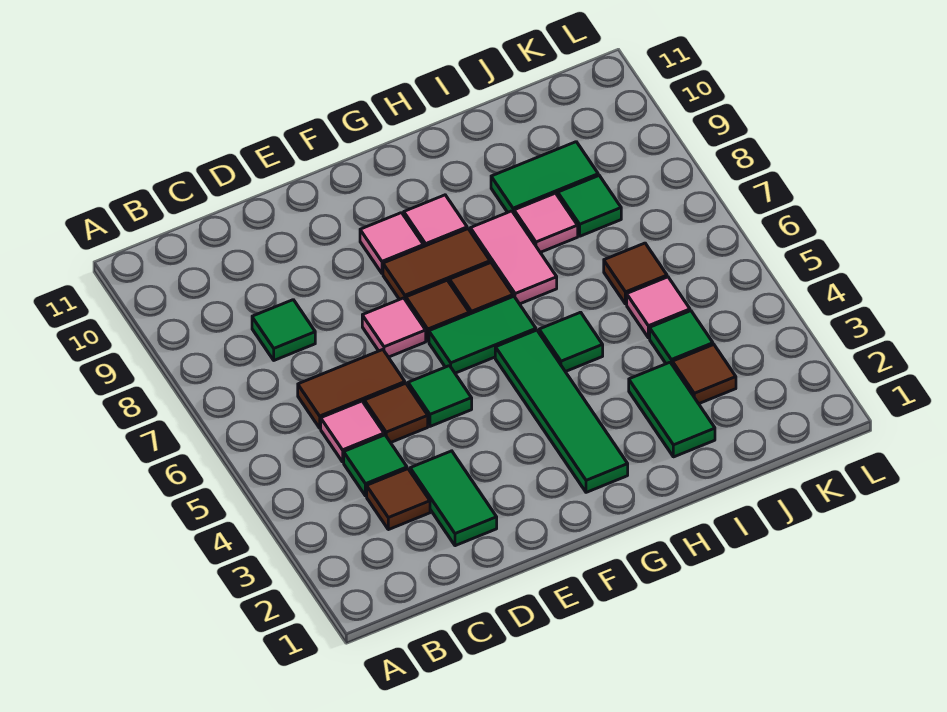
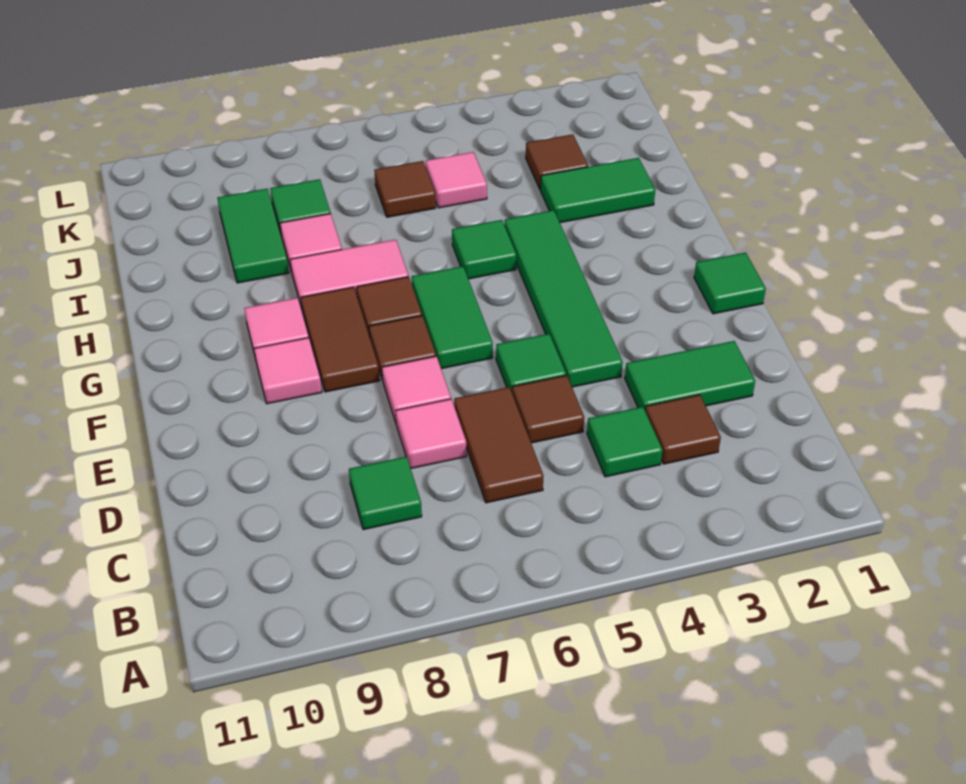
pink 1x1 tile [321,401,384,462] -> pink 1x1 tile moved to [396,399,467,468]
green 1x4 tile [495,330,628,492] -> green 1x4 tile turned to [504,210,623,387]
green 1x1 tile [650,311,713,364] -> green 1x1 tile moved to [694,253,766,314]

